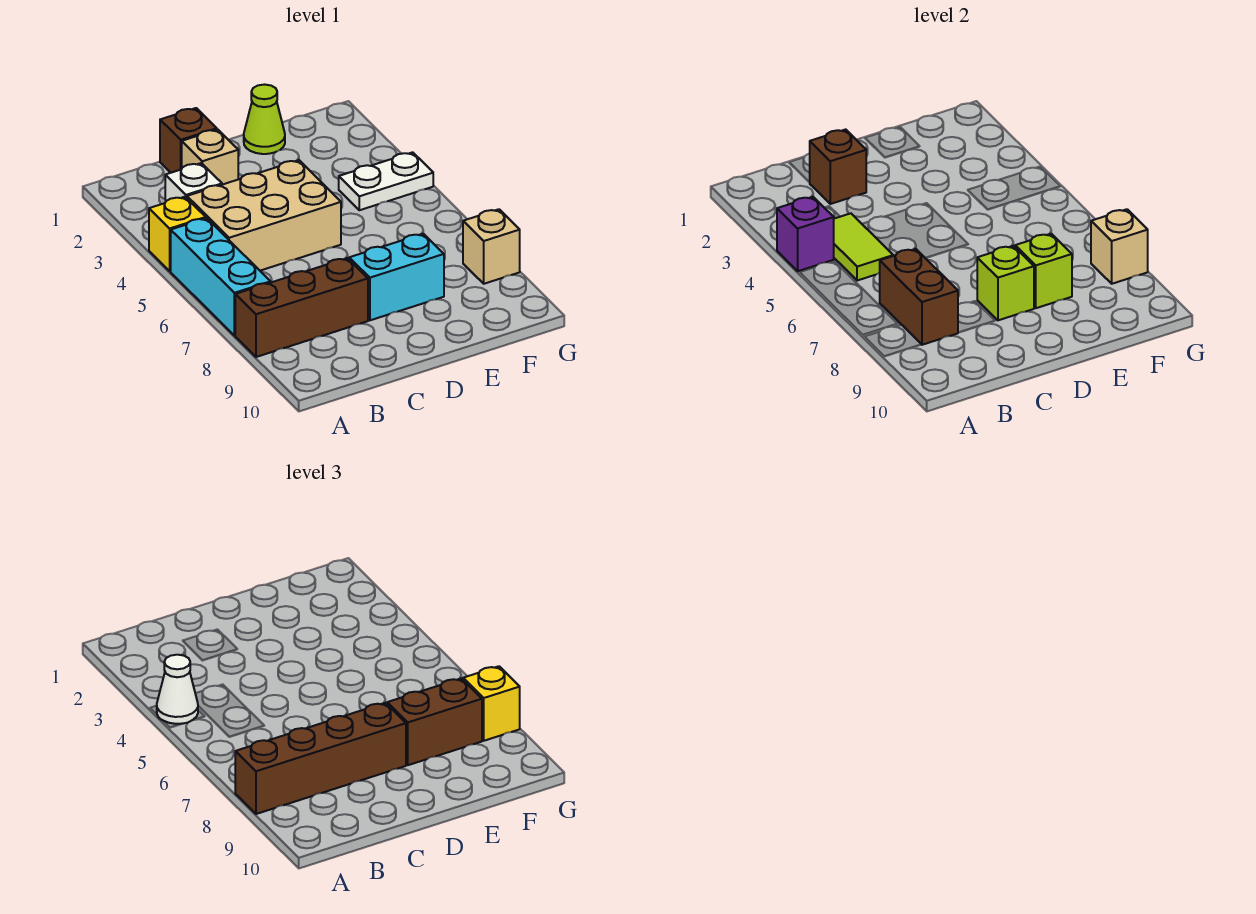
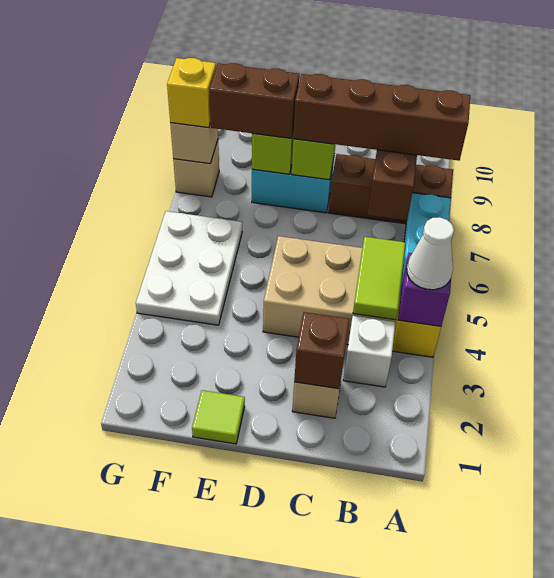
brown 1x1 brick [160,108,217,173] -> none
lime 1x1 cone [244,85,285,154] -> lime 1x1 tile [192,390,245,444]
white 1x2 plate [339,152,433,210] -> white 2x3 plate [136,211,242,325]

